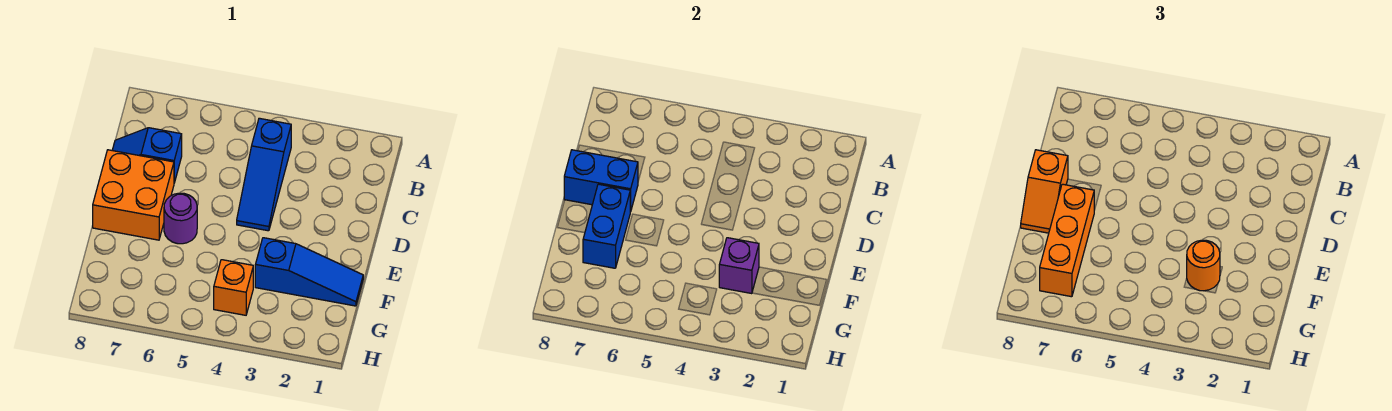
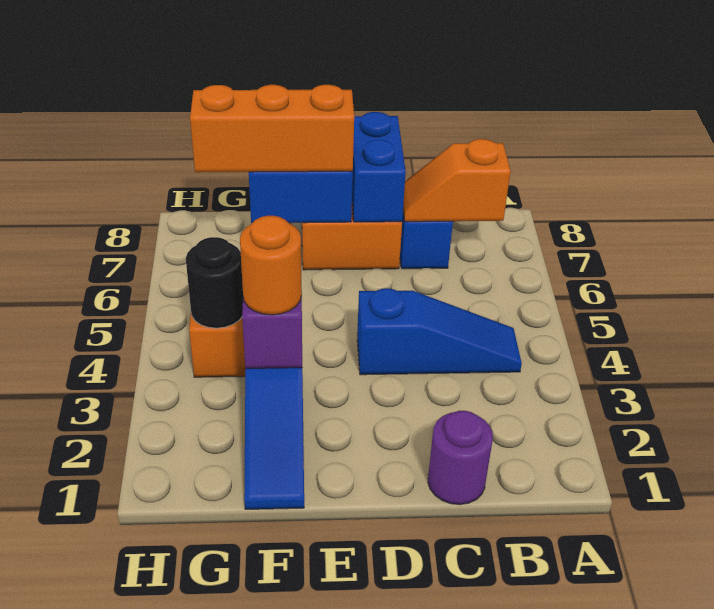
blue 1x3 slope [237,118,291,231] -> blue 1x3 slope turned to [357,288,522,375]
orange 1x2 slope [1021,150,1068,233] -> orange 1x2 slope moved to [403,139,511,222]
purple 1x1 round brick [164,193,197,244] -> purple 1x1 round brick moved to [428,411,493,505]
none -> black 1x1 round brick [186,237,243,328]

